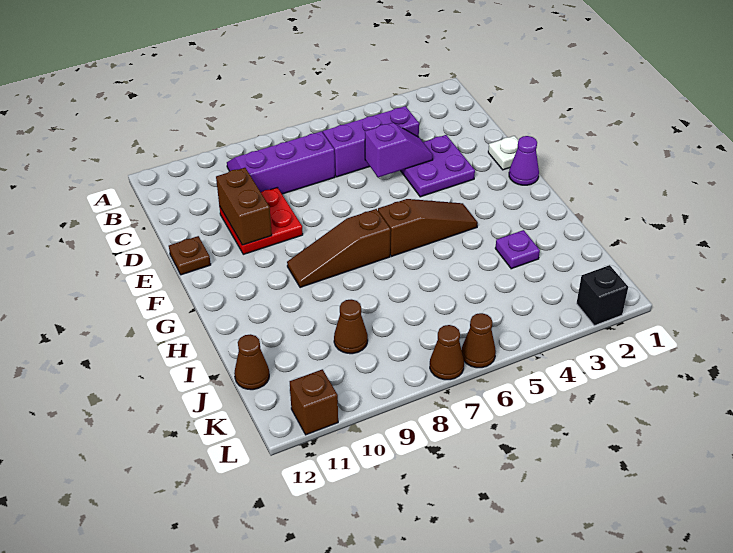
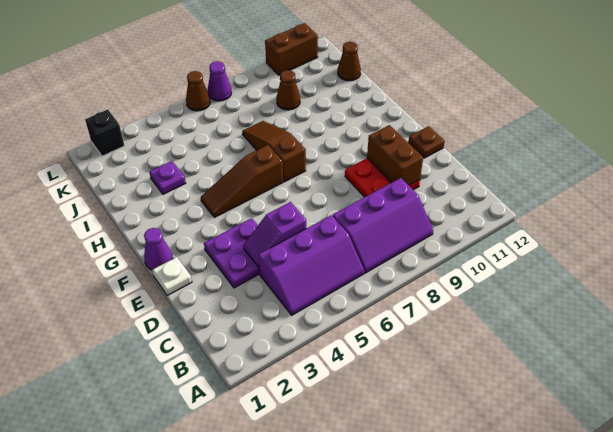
brown 1x3 slope [287,209,391,288] -> brown 1x3 slope turned to [242,121,306,182]
brown 1x1 cone [430,325,464,380] -> purple 1x1 cone [208,61,232,101]
brown 1x1 brick [290,369,338,435] -> brown 1x2 brick [265,23,318,75]

